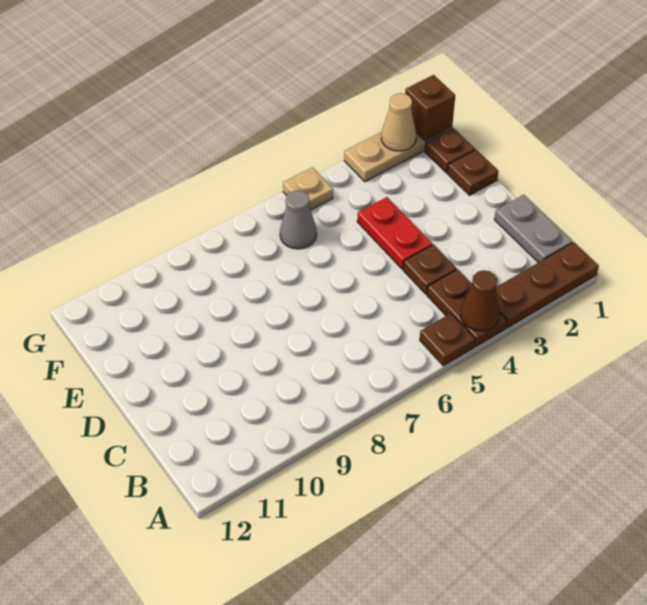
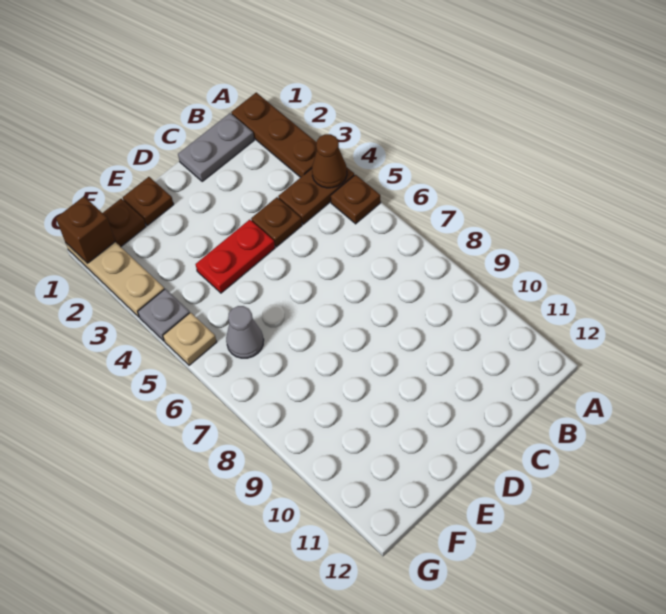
tan 1x1 cone [381,93,417,151] -> none
none -> grey 1x1 plate [138,289,190,341]

